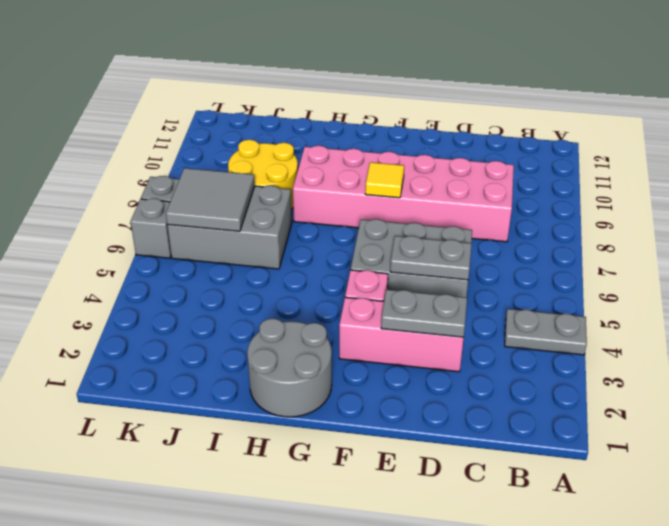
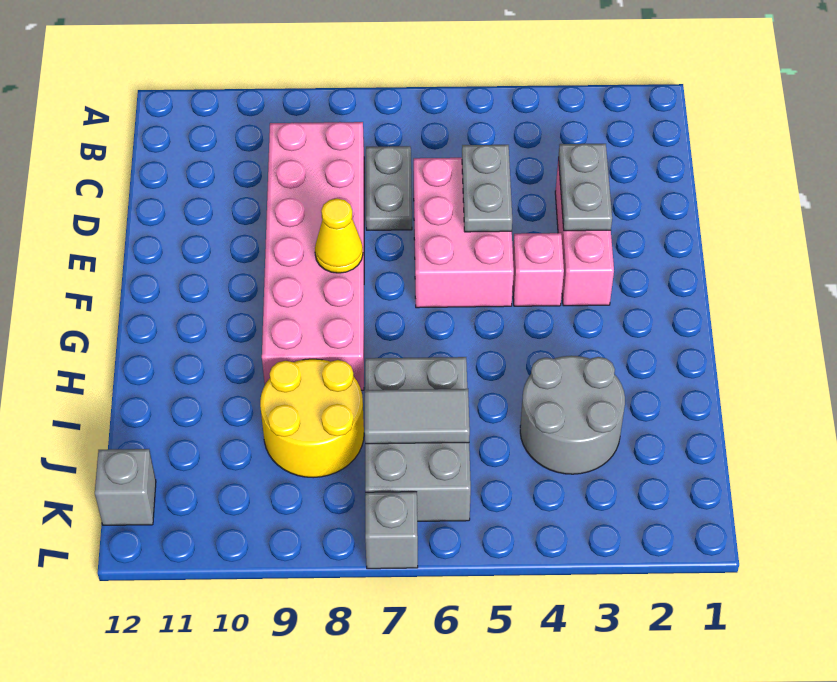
grey 1x2 plate [505,309,587,355] -> grey 1x2 plate moved to [366,146,412,230]
grey 2x3 brick [351,219,472,297] -> pink 2x3 brick [414,158,514,308]
yellow 1x1 tile [365,162,404,198] -> yellow 1x1 cone [315,199,363,273]
grey 2x2 round brick [247,319,332,417] -> grey 2x2 round brick moved to [520,356,625,474]
grey 2x2 tile [166,168,255,231] -> grey 1x2 tile [365,389,470,444]
grey 1x1 brick [130,198,171,258] -> grey 1x1 brick moved to [95,449,156,525]

